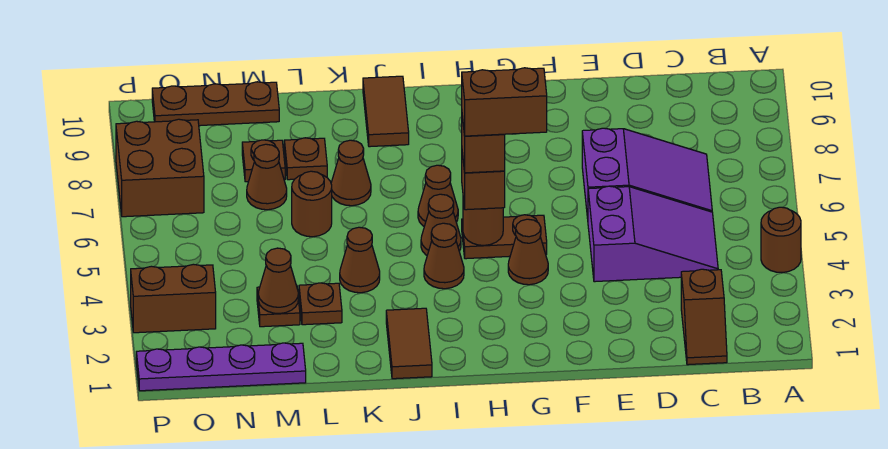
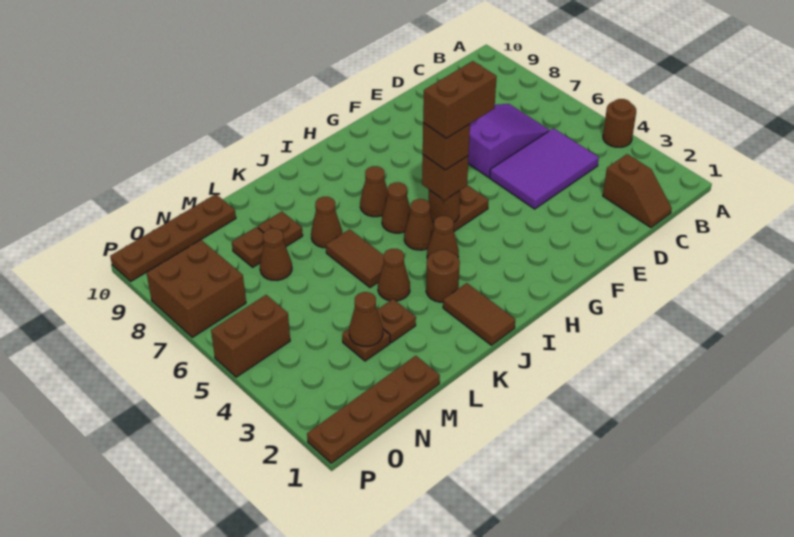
purple 2x3 slope [588,186,718,282] -> purple 2x3 tile [490,128,599,209]
brown 1x1 cone [508,219,548,285] -> brown 1x1 cone moved to [360,166,388,217]
brown 1x2 tile [363,76,409,147] -> brown 1x2 tile moved to [326,229,384,288]
brown 1x1 round brick [292,171,332,237] -> brown 1x1 round brick moved to [426,250,460,302]
purple 1x4 plate [136,343,306,391] -> brown 1x4 plate [307,356,440,463]
brown 1x3 plate [152,82,279,126] -> brown 1x4 plate [110,194,236,281]
brown 1x2 brick [131,264,216,333] -> brown 1x2 brick moved to [211,295,290,377]

